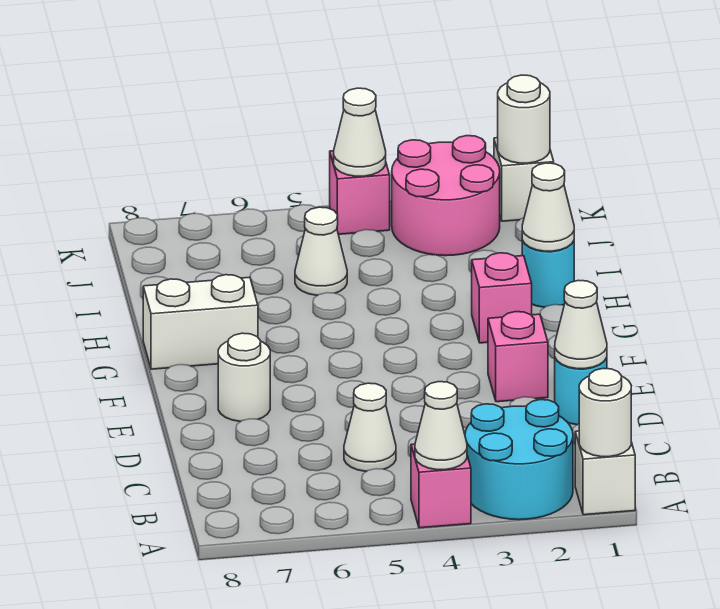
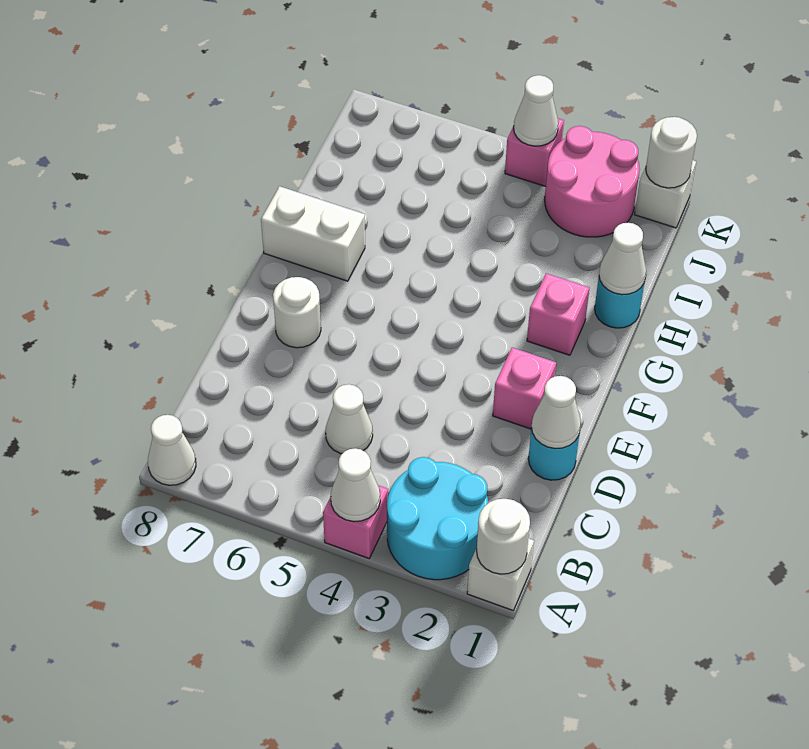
white 1x1 cone [295,207,347,295] -> white 1x1 cone moved to [148,415,196,485]

